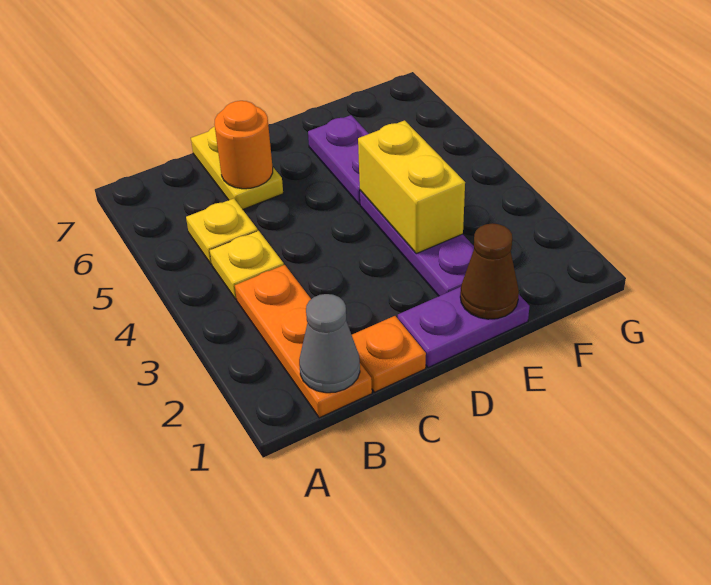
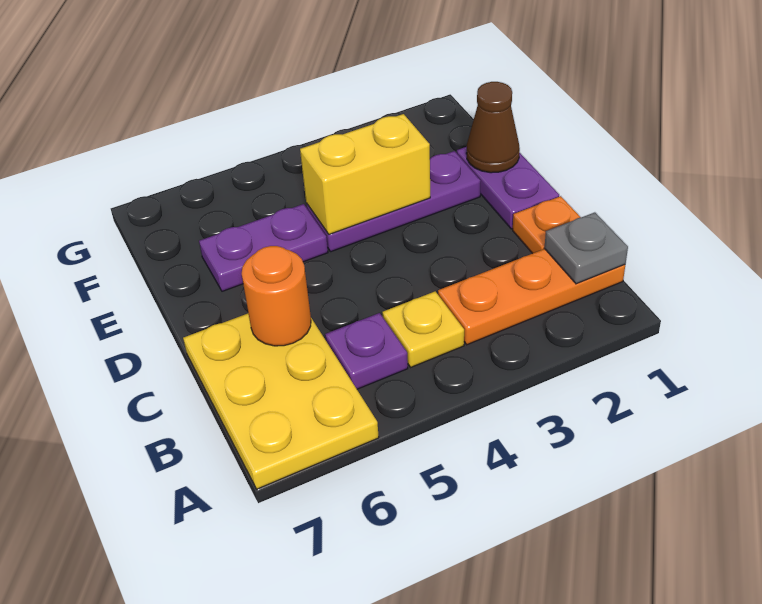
grey 1x1 cone [299,294,360,393] -> grey 1x1 plate [545,212,628,284]
yellow 1x1 plate [186,198,258,264] -> purple 1x1 plate [325,313,408,389]
yellow 1x2 plate [191,126,283,209] -> yellow 2x3 plate [183,313,379,489]

